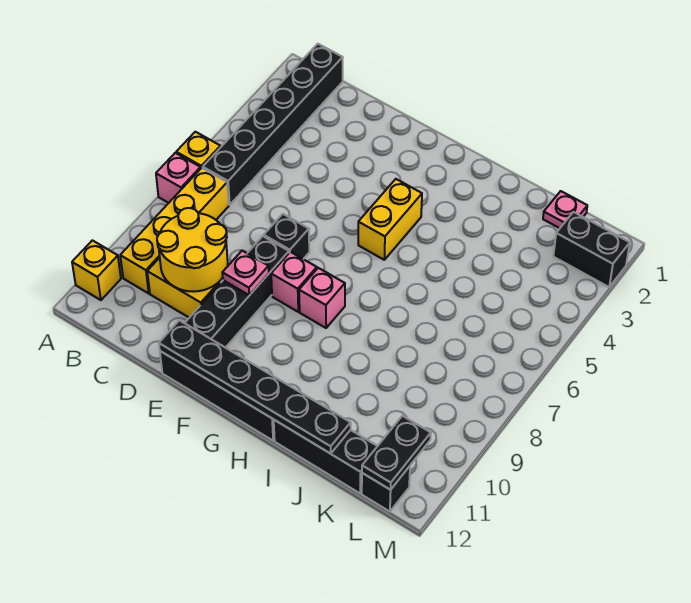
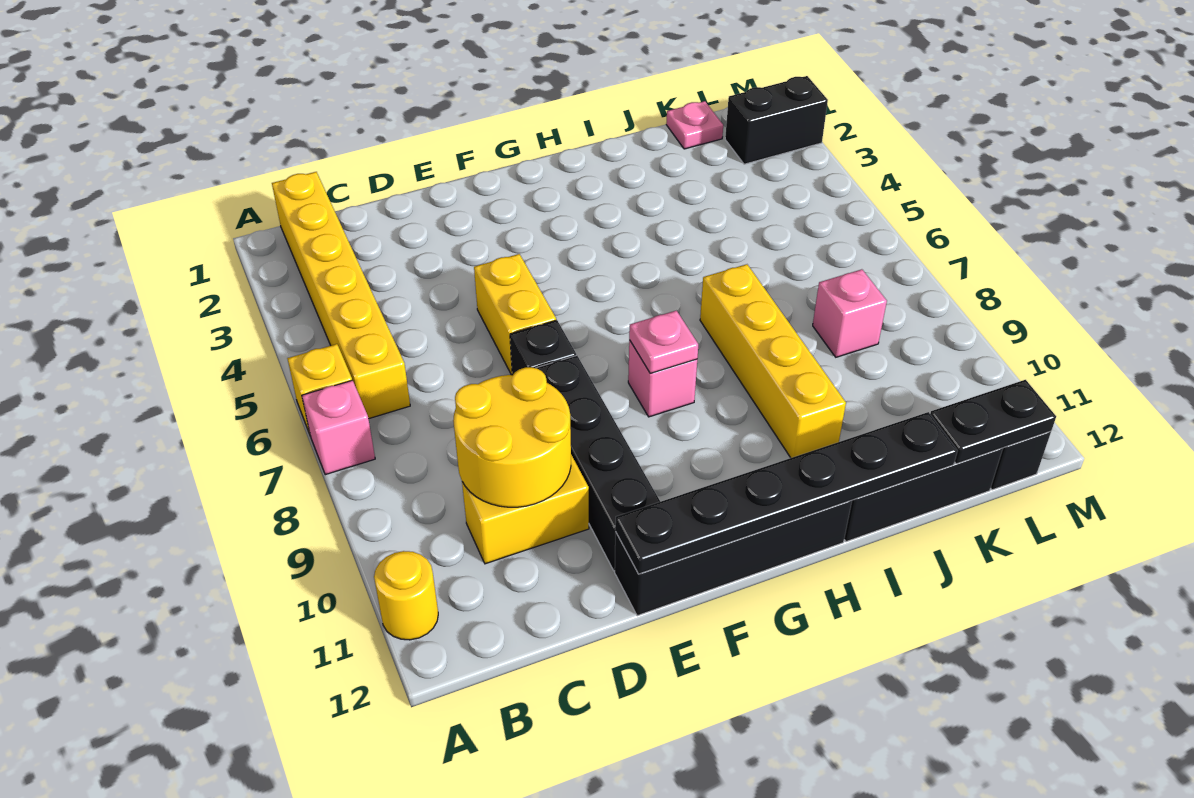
yellow 1x1 brick [72,240,121,300] -> yellow 1x1 round brick [374,551,438,640]
black 1x6 brick [203,44,343,205] -> yellow 1x6 brick [272,172,410,419]
yellow 1x4 brick [120,168,229,293] -> yellow 1x4 brick moved to [700,264,846,458]
pink 1x1 plate [222,251,269,295] -> pink 1x1 plate moved to [629,311,698,373]
pink 1x1 brick [271,252,317,312] -> pink 1x1 brick moved to [813,269,887,357]
yellow 1x2 brick [358,179,422,260] -> yellow 1x2 brick moved to [474,254,556,375]
black 1x2 plate [362,416,431,490] -> black 1x2 plate turned to [930,380,1056,464]

